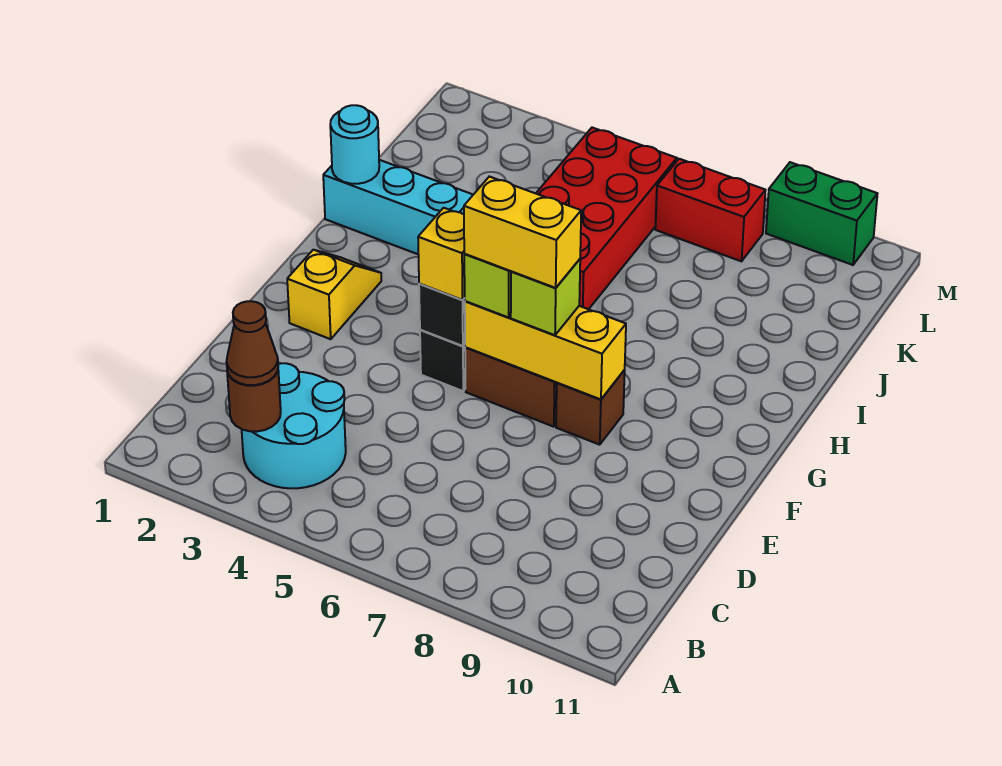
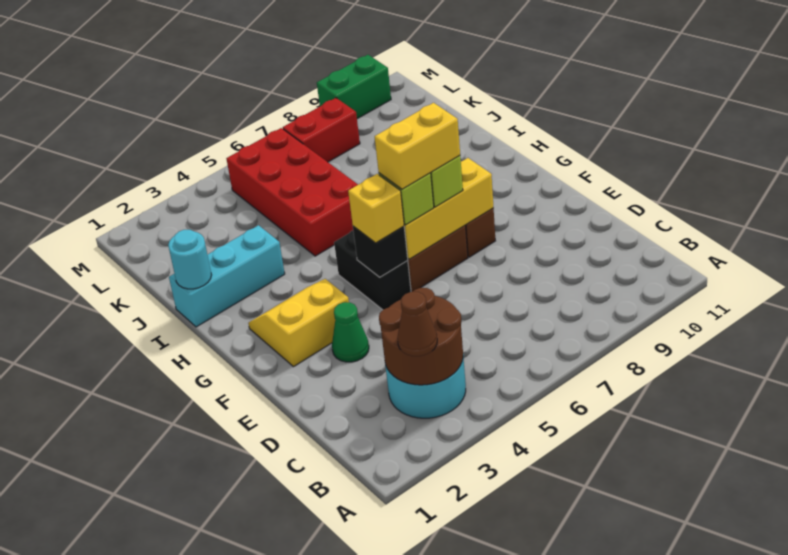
brown 1x1 round brick [227,371,281,432] -> brown 2x2 round brick [379,288,463,385]
none -> green 1x1 cone [332,302,369,362]
yellow 1x2 slope [287,250,381,339] -> yellow 2x2 slope [248,279,349,367]

